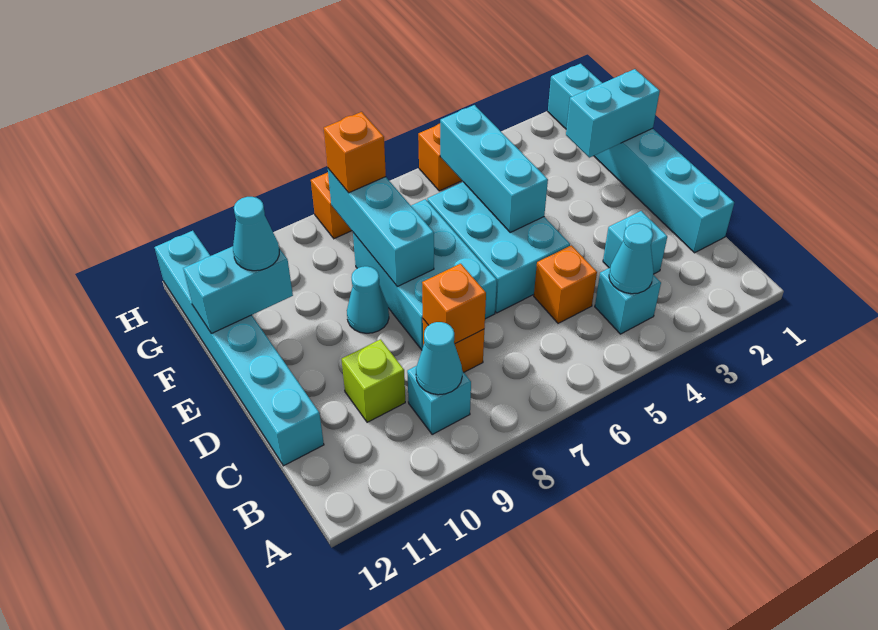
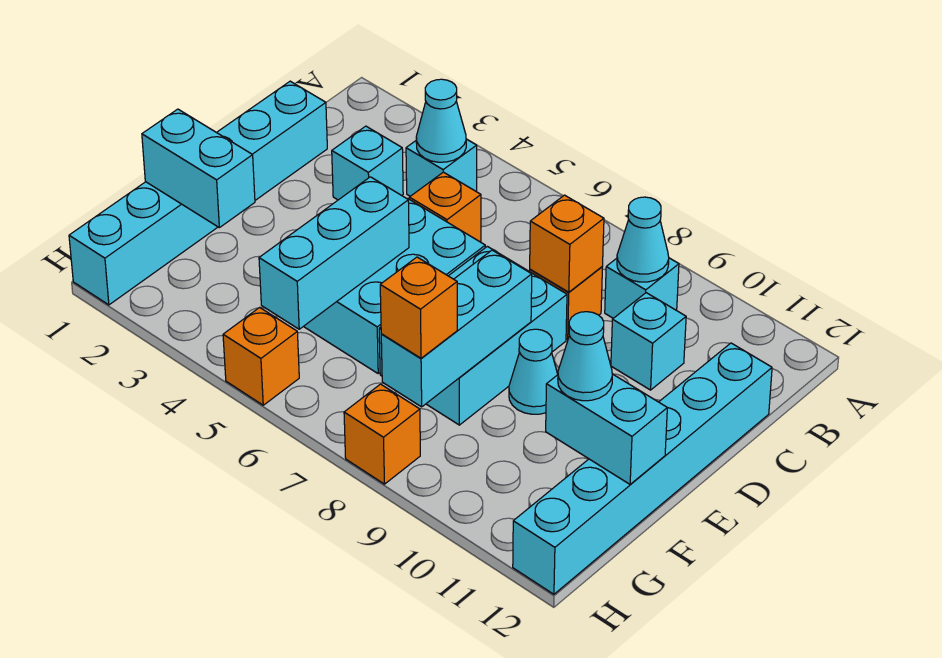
lime 1x1 brick [342,339,405,422] -> cyan 1x1 brick [611,293,686,390]

